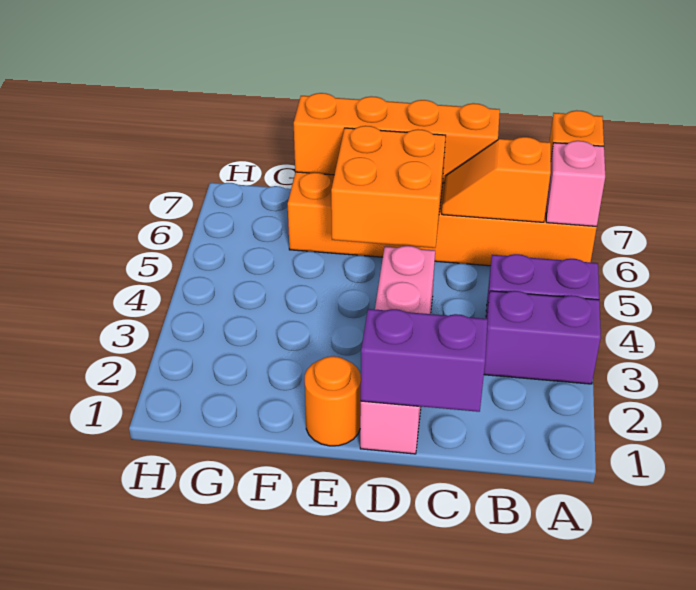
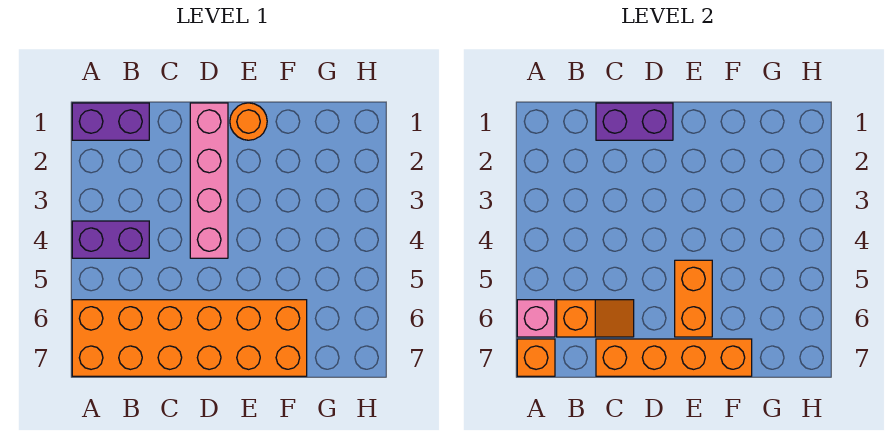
purple 1x2 brick [484,291,601,384] -> purple 1x2 brick moved to [72,103,149,140]
orange 2x2 brick [331,126,446,248] -> orange 1x2 brick [675,260,712,337]

